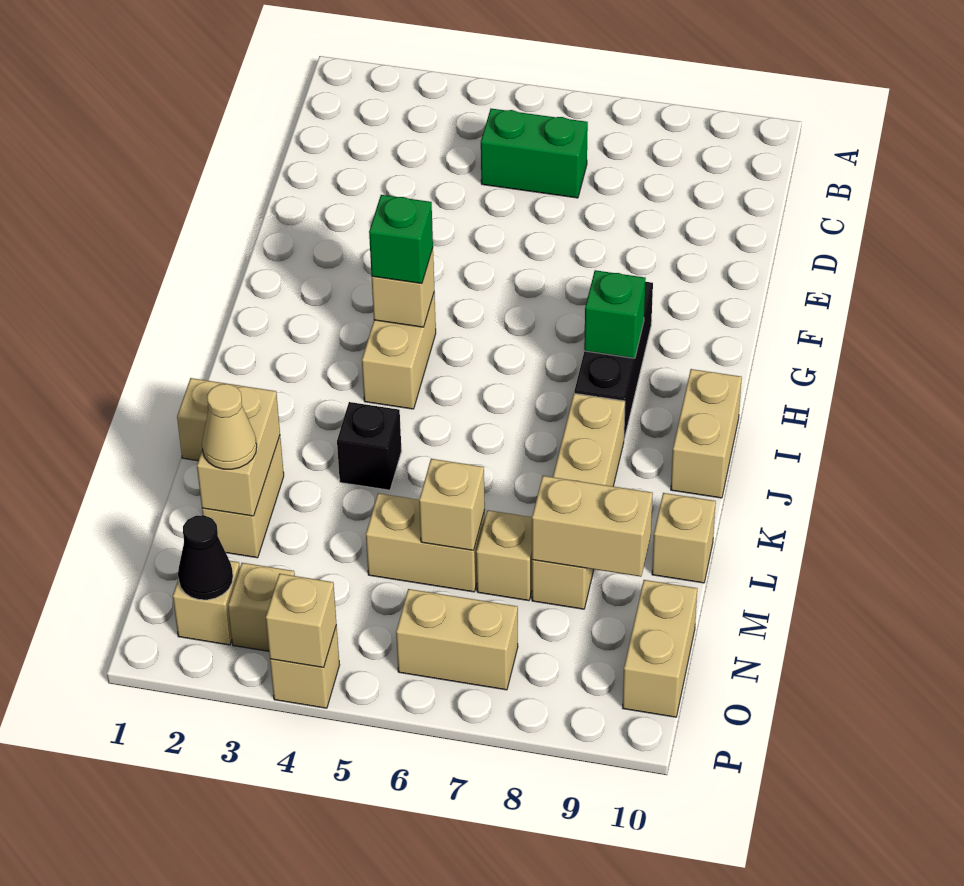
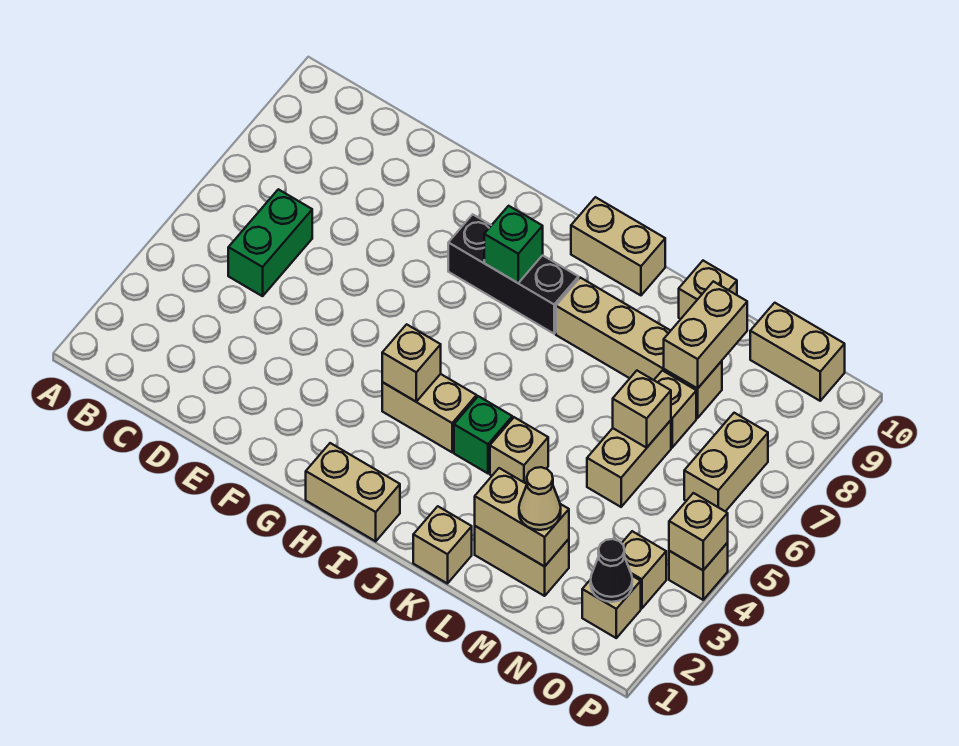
none -> tan 1x2 brick [306,443,400,541]
green 1x1 brick [369,195,433,284] -> green 1x1 brick moved to [454,396,512,473]
black 1x1 brick [337,402,402,490] -> tan 1x1 brick [490,417,548,484]

